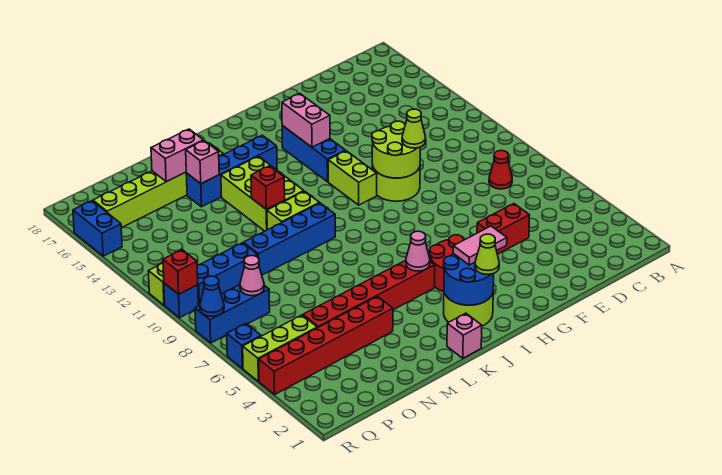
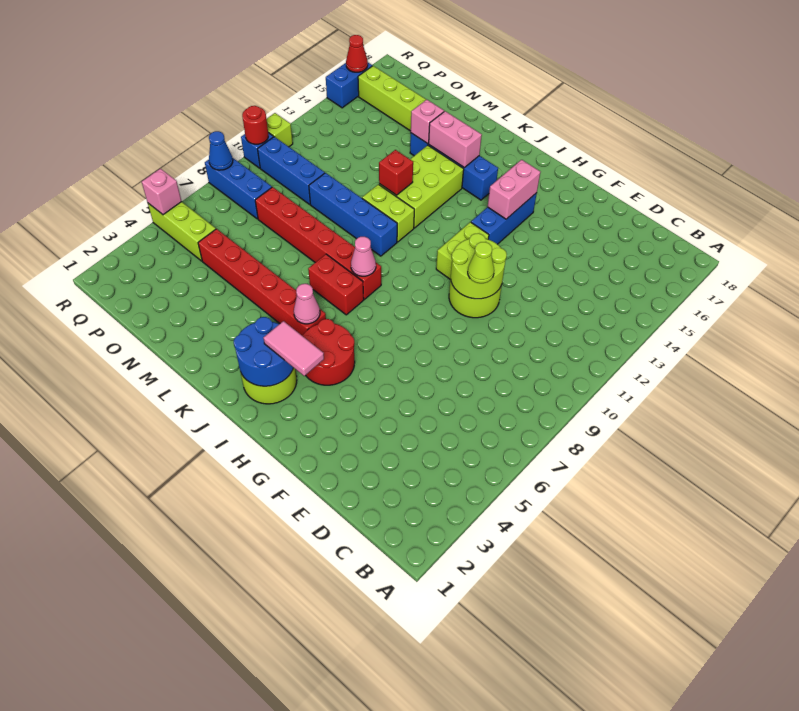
red 1x1 cone [489,151,512,189] -> red 1x1 cone moved to [346,35,368,72]
red 1x2 brick [477,204,530,254] -> red 1x2 brick moved to [308,254,364,315]
lime 1x1 cone [475,234,499,274] -> none
pink 1x1 brick [447,313,482,358] -> pink 1x1 brick moved to [142,169,182,215]
red 1x6 brick [259,296,393,394] -> red 1x6 brick moved to [255,187,381,299]
pink 1x2 brick [151,129,204,182] -> pink 1x2 brick moved to [429,111,482,167]
pink 1x1 cone [240,256,264,296] -> pink 1x1 cone moved to [351,237,376,276]
blue 1x1 brick [227,323,261,369] -> none
red 1x1 brick [163,250,198,294] -> red 1x1 round brick [242,106,268,144]

